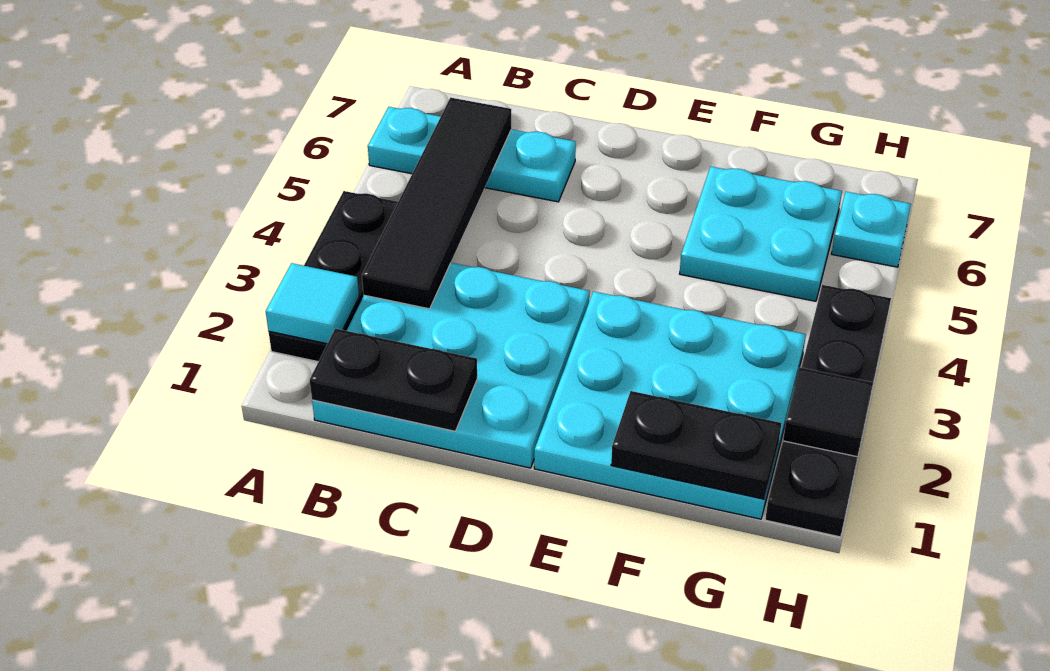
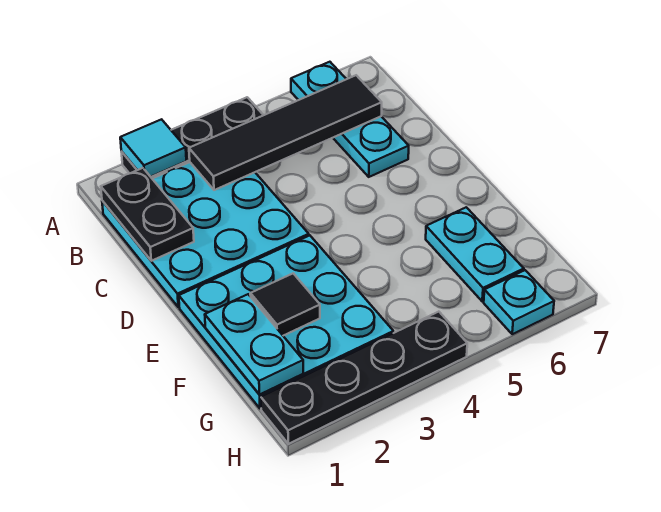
black 1x2 plate [611,391,781,499] -> cyan 1x2 plate [205,294,303,395]
cyan 2x2 plate [680,166,842,301] -> cyan 1x2 plate [426,207,524,301]
black 1x1 tile [783,368,873,457] -> black 1x1 tile moved to [250,273,320,336]

